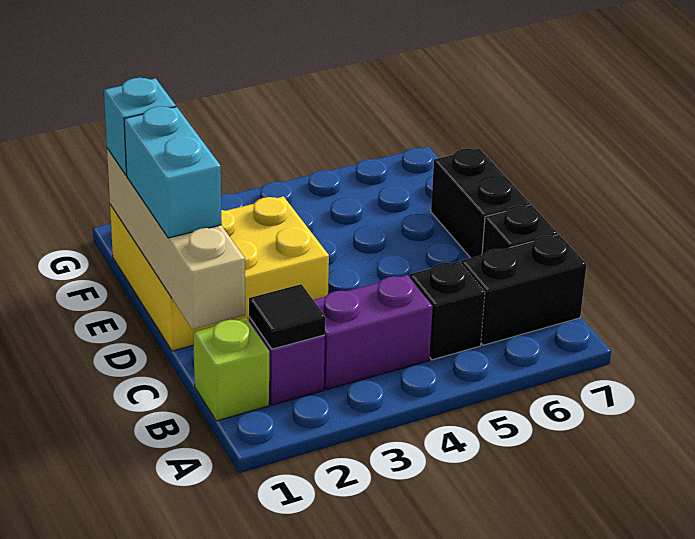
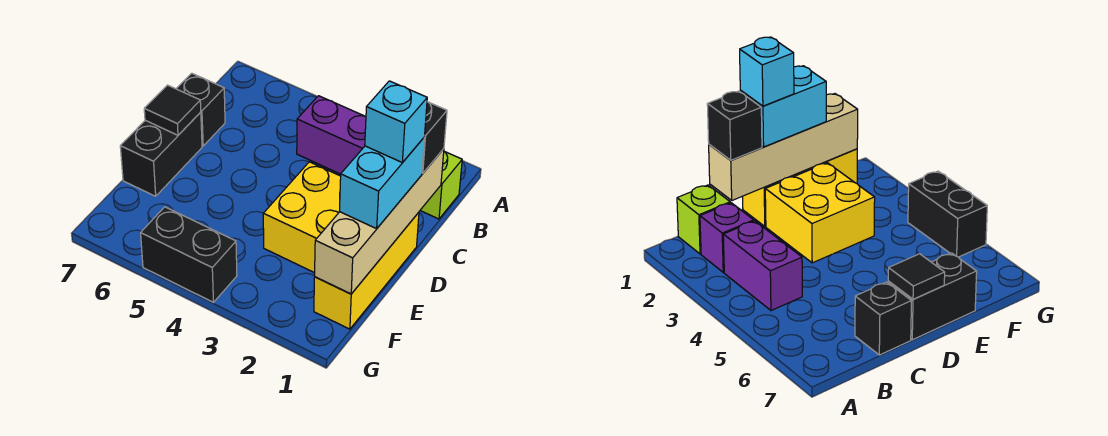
black 1x1 tile [249,284,325,349] -> black 1x1 tile moved to [144,85,201,135]
black 1x1 brick [410,261,485,360] -> black 1x1 brick moved to [422,102,447,173]
black 1x2 brick [461,235,586,345] -> black 1x2 brick moved to [141,207,237,302]
cyan 1x1 brick [104,78,176,175] -> cyan 1x1 brick moved to [365,81,427,163]

